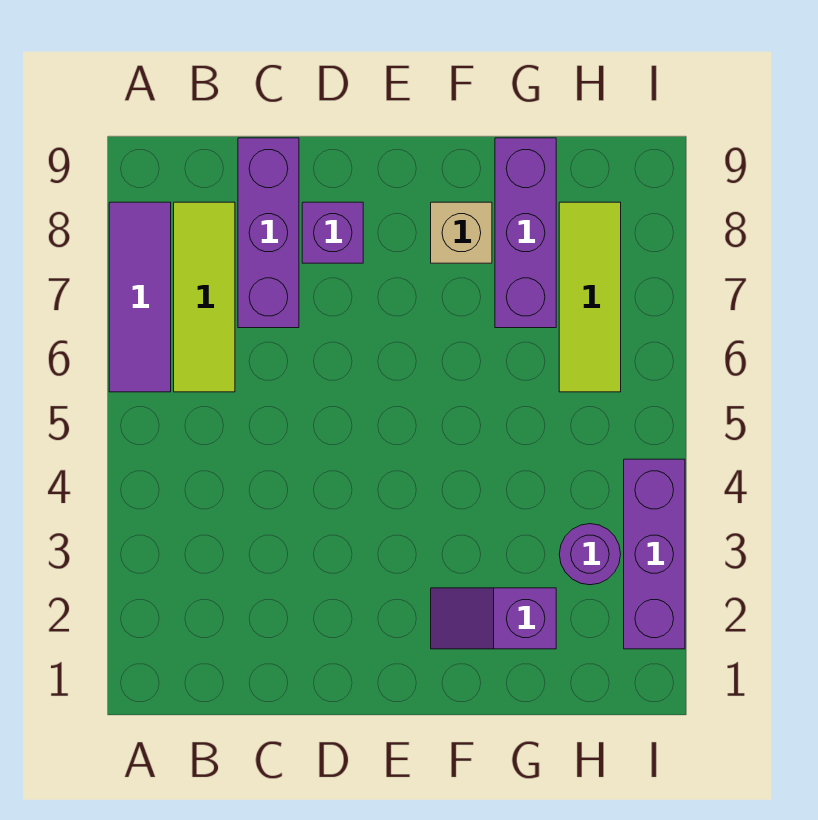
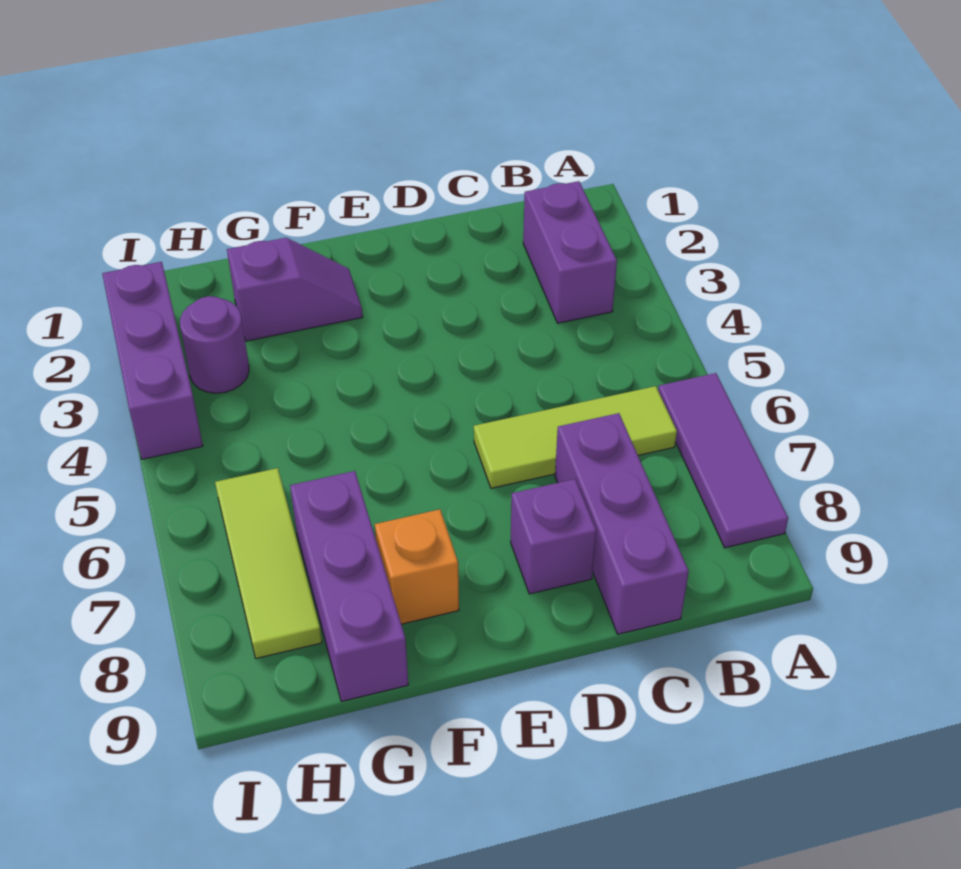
none -> purple 1x2 brick [523,181,617,323]
lime 1x3 tile [174,202,235,392] -> lime 1x3 tile turned to [474,386,677,488]
tan 1x1 brick [431,202,492,263] -> orange 1x1 brick [375,509,459,624]

